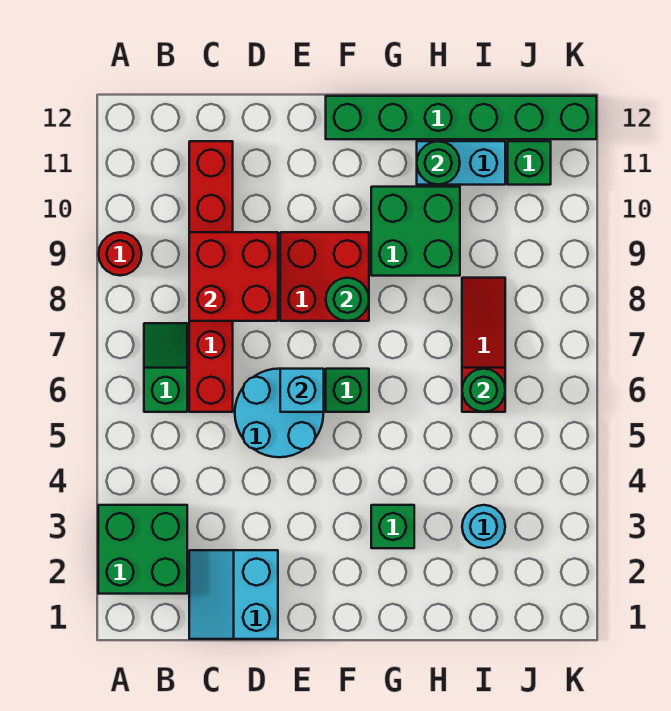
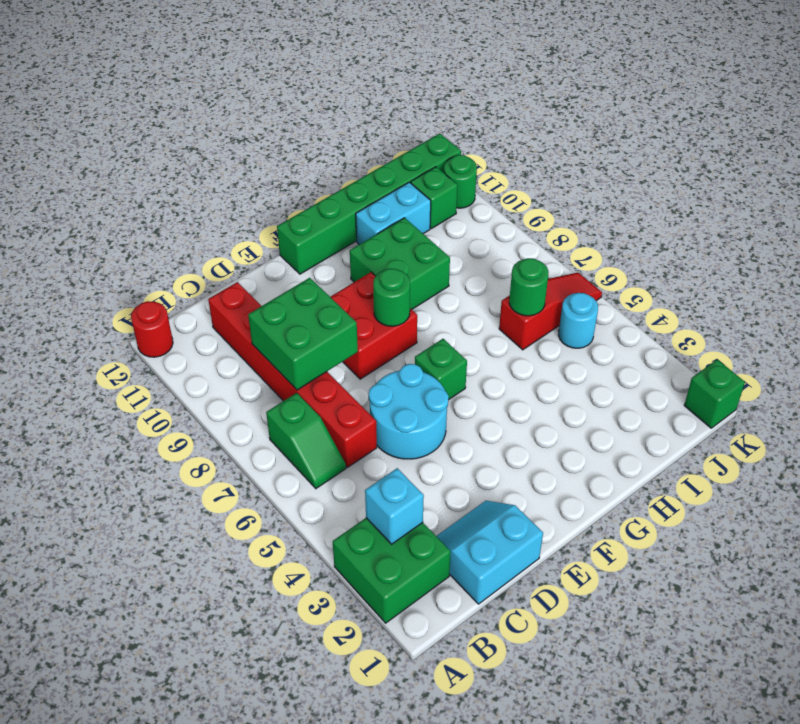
red 1x1 round brick [99,232,142,275] -> red 1x1 round brick moved to [131,301,173,357]
green 1x2 slope [144,323,187,412] -> green 1x2 slope turned to [266,393,346,488]
cyan 2x2 slope [189,550,278,639] -> cyan 2x2 slope turned to [436,501,543,604]
red 2x2 brick [189,232,278,321] -> green 2x2 brick [248,278,358,390]
cyan 1x1 brick [280,369,324,412] -> cyan 1x1 brick moved to [365,468,424,544]
green 1x1 brick [371,505,414,548] -> green 1x1 brick moved to [684,359,745,428]
green 1x1 round brick [417,141,460,185] -> green 1x1 round brick moved to [444,155,477,208]
cyan 1x1 round brick [462,505,505,548] -> cyan 1x1 round brick moved to [559,293,598,348]
red 1x3 slope [462,278,505,412] -> red 1x3 slope turned to [499,273,602,350]

